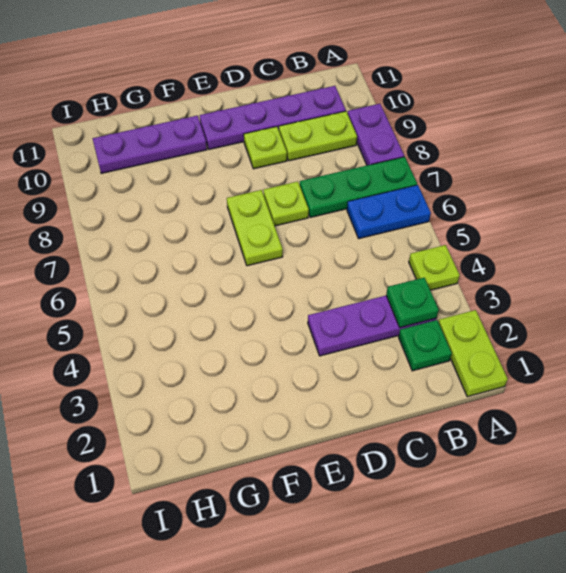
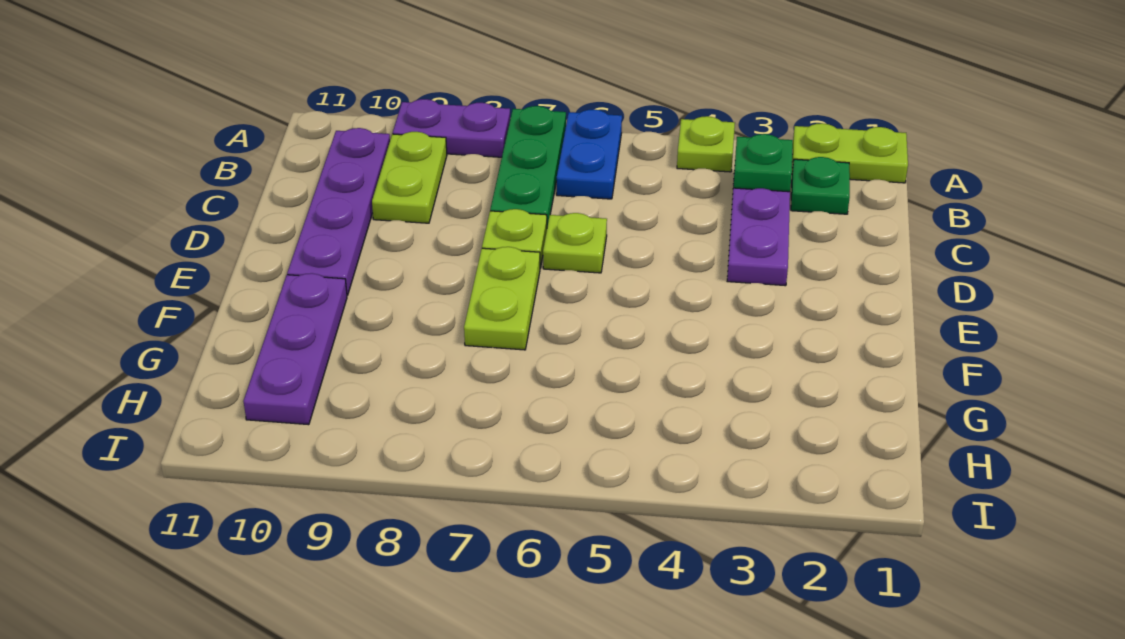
lime 1x1 plate [244,127,287,169] -> lime 1x1 plate moved to [543,213,607,273]
lime 1x2 plate [227,190,283,266] -> lime 1x2 plate turned to [464,247,540,350]

